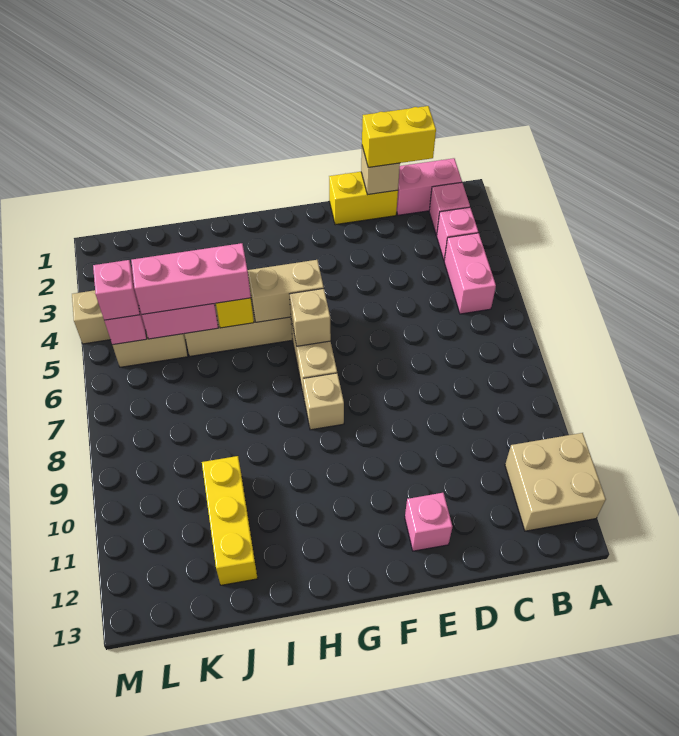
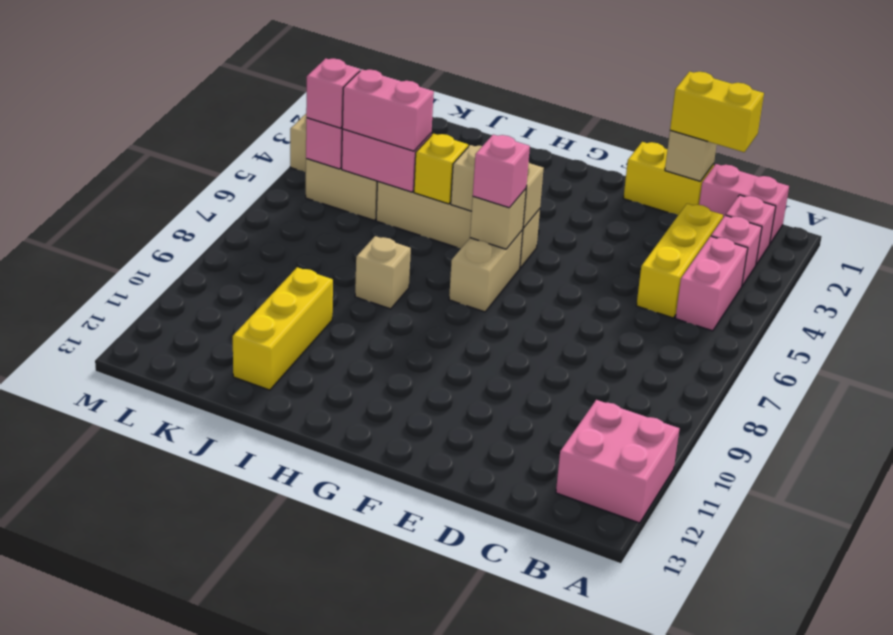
tan 2x2 brick [505,433,606,531] -> pink 2x2 brick [556,400,680,523]
none -> yellow 1x3 brick [636,204,723,318]
pink 1x1 brick [405,493,453,551] -> pink 1x1 brick moved to [473,135,530,208]
tan 1x1 brick [303,373,344,430] -> tan 1x1 brick moved to [355,236,411,309]
pink 1x3 brick [131,243,251,314] -> pink 1x2 brick [342,69,434,151]

